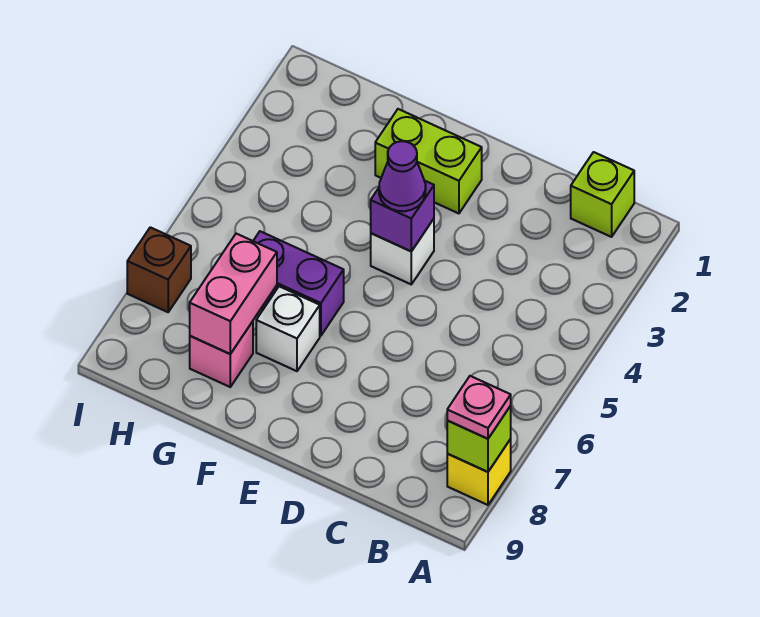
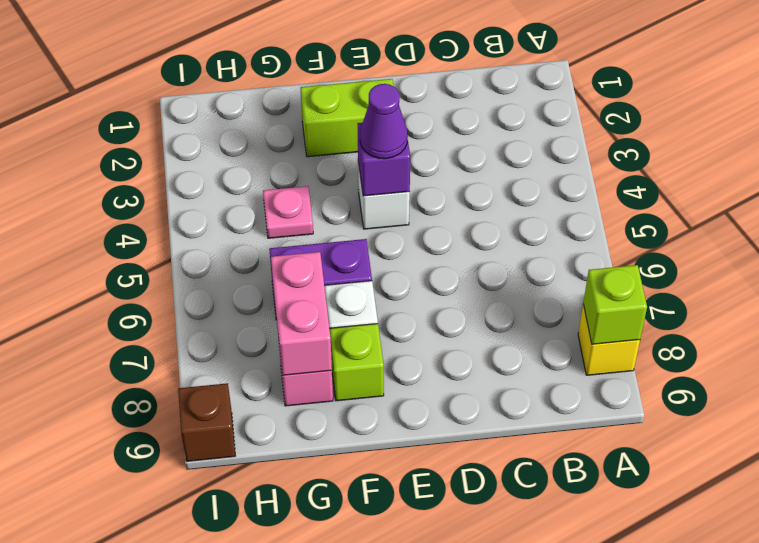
pink 1x1 plate [447,376,511,439] -> pink 1x1 plate moved to [263,186,313,238]
lime 1x1 brick [571,152,634,237] -> lime 1x1 brick moved to [329,324,384,401]
brown 1x1 brick [127,227,191,312] -> brown 1x1 brick moved to [178,383,235,461]

